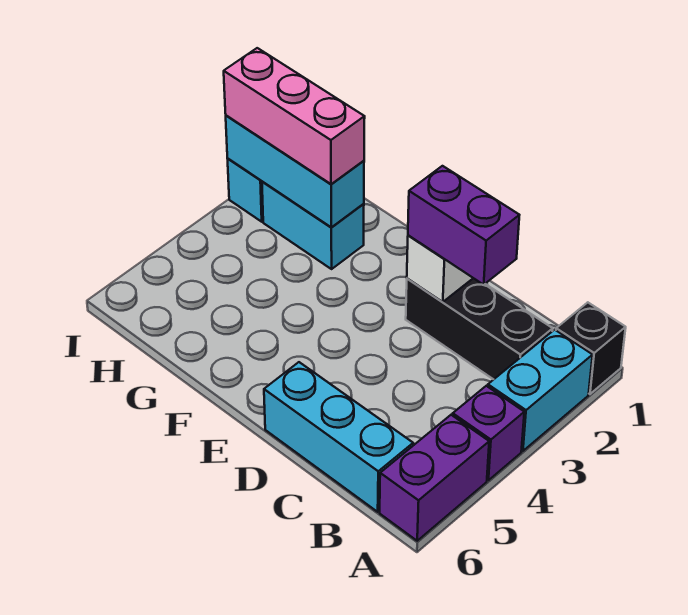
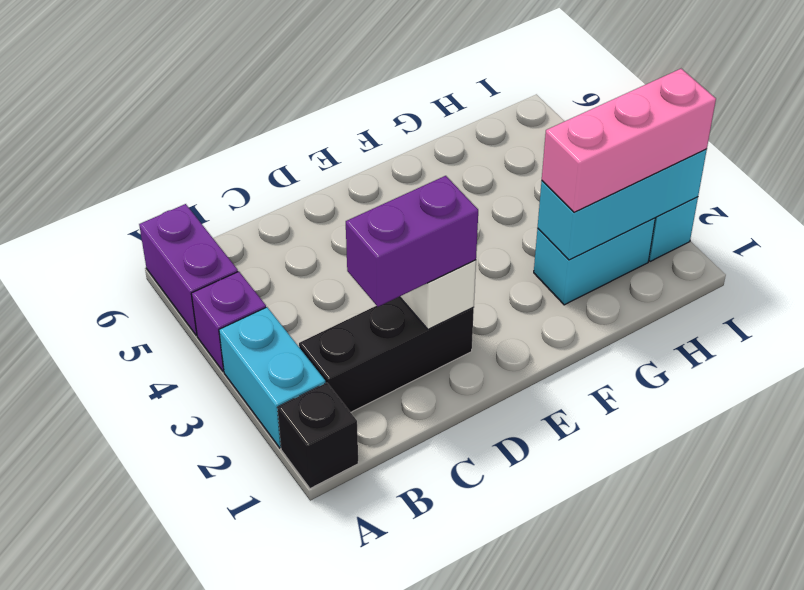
cyan 1x3 brick [264,362,413,512] -> none

